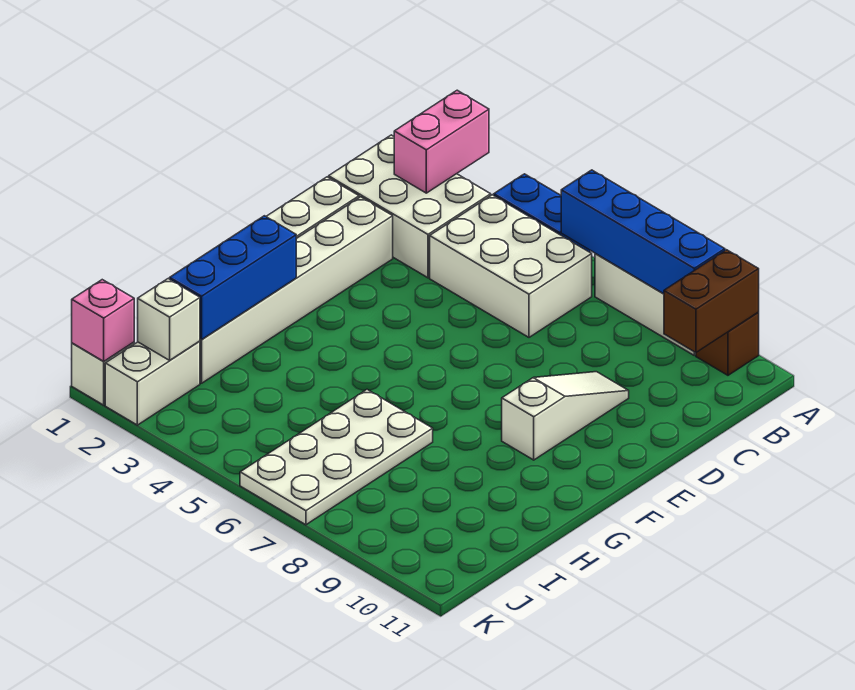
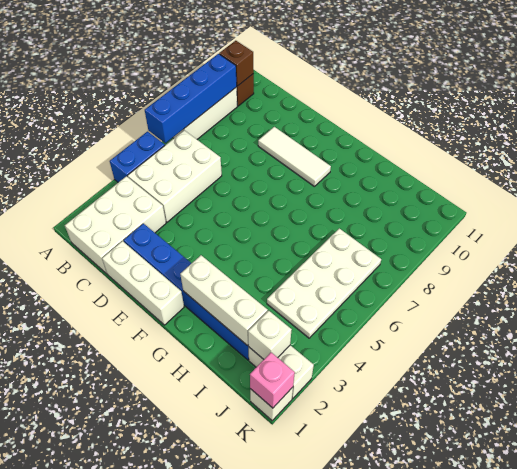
pink 1x2 brick [394,90,489,193] -> none
brown 1x2 brick [664,250,759,353] -> brown 1x1 brick [219,41,254,86]
white 1x6 brick [200,197,393,383] -> blue 1x6 brick [124,223,249,360]
white 1x3 slope [502,372,629,460] -> white 1x3 tile [258,127,331,186]
blue 1x3 brick [170,216,296,339] -> white 1x3 brick [180,255,268,346]
white 2x4 plate [240,390,433,525] -> white 2x4 plate turned to [267,228,381,338]

